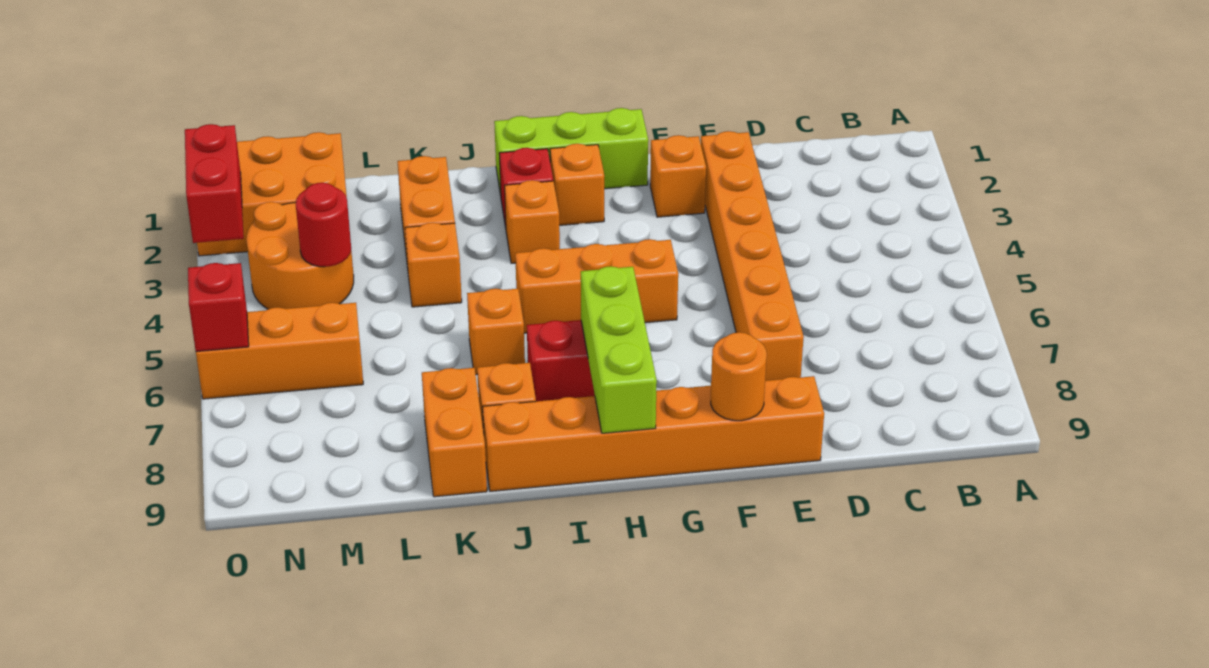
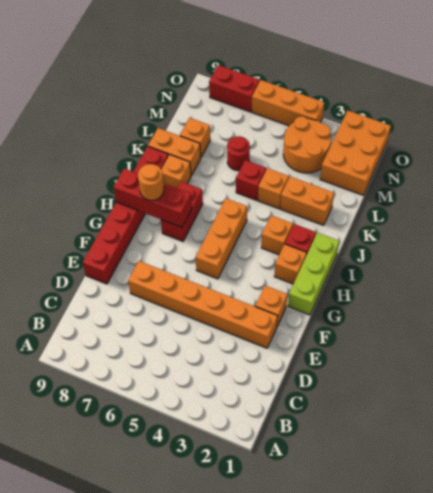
orange 1x6 brick [483,376,824,491] -> red 1x6 brick [83,147,168,284]
orange 1x1 round brick [711,332,767,421] -> orange 1x1 round brick moved to [138,164,164,200]
lime 1x3 brick [581,266,657,433] -> red 1x3 brick [114,169,192,227]
orange 1x1 brick [467,289,525,375] -> orange 1x1 brick moved to [180,118,210,157]
red 1x1 round brick [296,183,351,267] -> red 1x1 round brick moved to [227,136,250,171]
orange 1x3 brick [196,303,363,399] -> orange 1x3 brick turned to [251,80,324,126]
red 1x2 brick [185,124,244,243] -> red 1x2 brick moved to [209,65,259,112]
red 1x1 brick [188,263,249,352] -> red 1x1 brick moved to [236,160,266,200]

